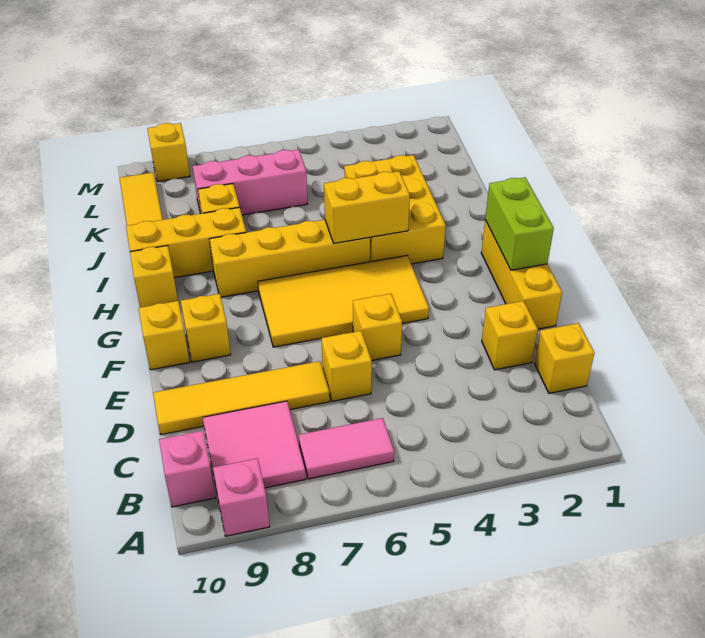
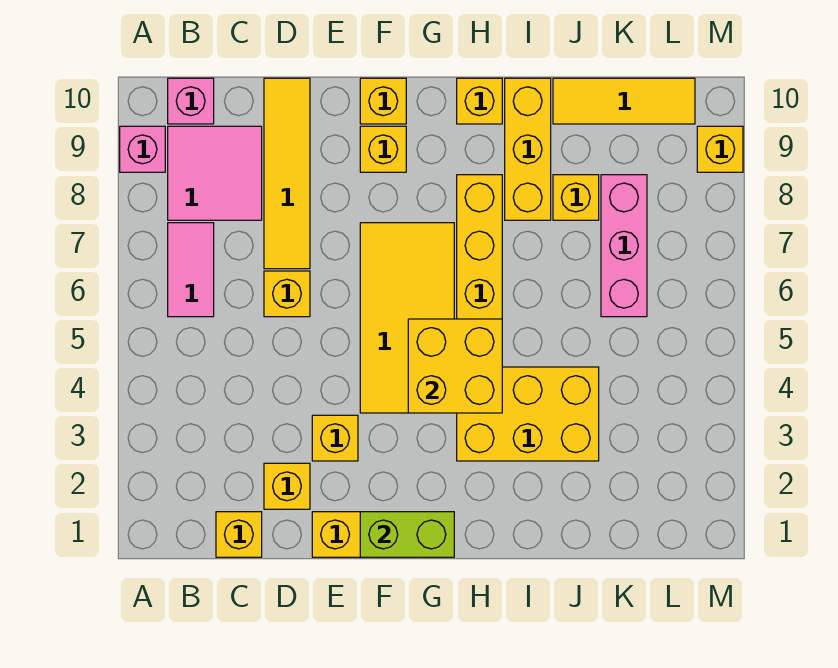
yellow 1x1 brick [353,294,402,360] -> yellow 1x1 brick moved to [312,415,358,461]
yellow 1x2 brick [324,171,410,243] -> yellow 2x2 brick [408,319,502,413]

